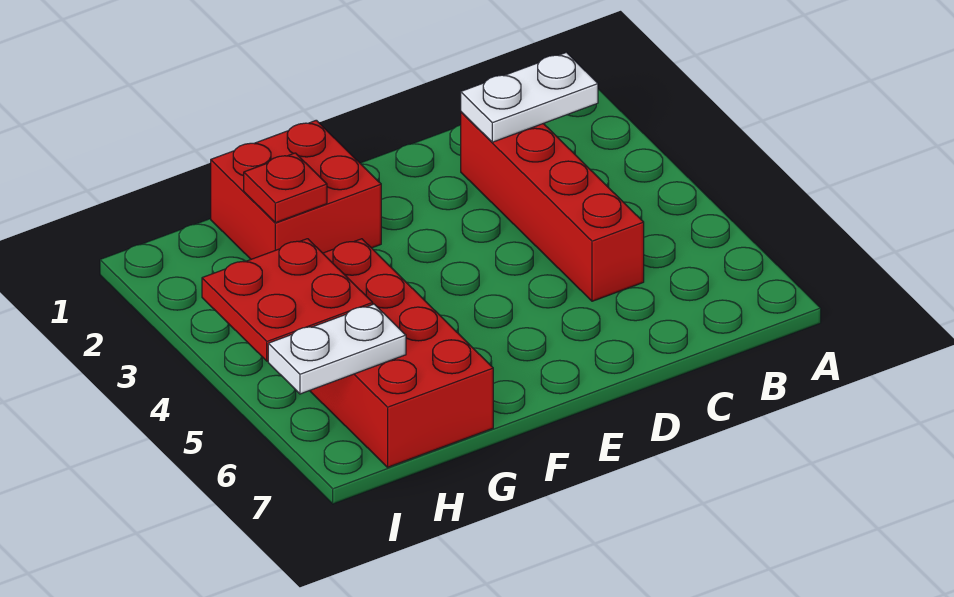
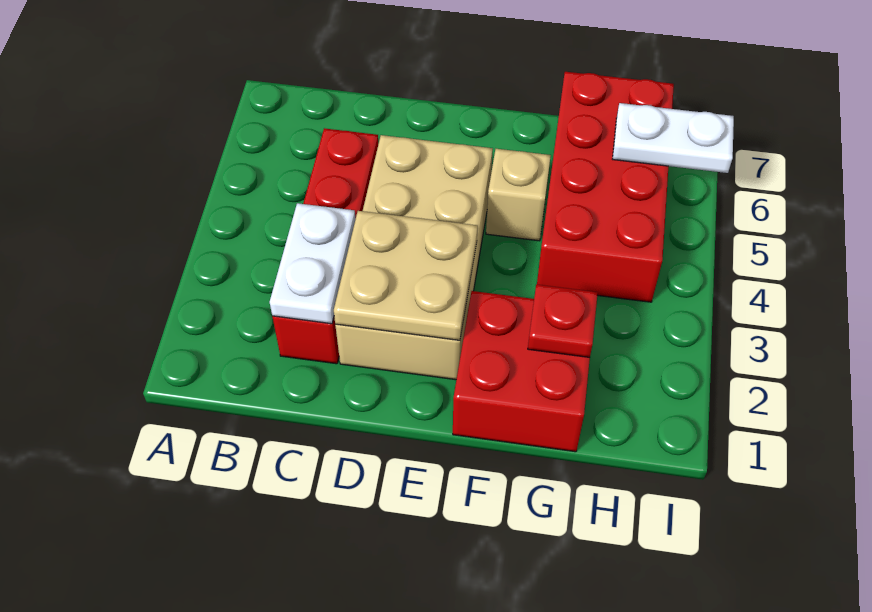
white 1x2 plate [461,52,598,142] -> white 1x2 plate turned to [270,203,356,324]
none -> tan 2x4 brick [335,135,493,380]
none -> tan 2x2 plate [334,211,478,340]
none -> tan 1x1 brick [486,149,551,241]
red 2x2 plate [202,239,373,361] -> none

